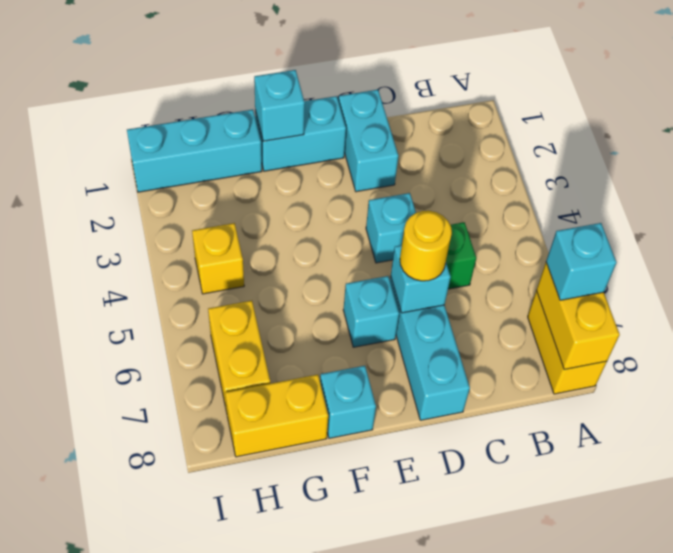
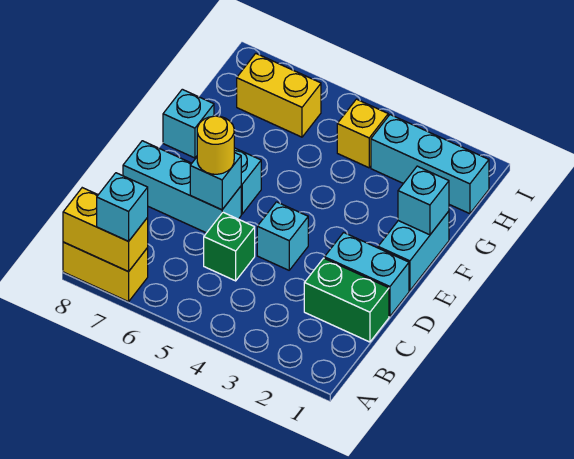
none -> green 1x2 brick [304,258,389,342]
cyan 1x3 brick [127,110,262,192] -> cyan 1x3 brick turned to [371,115,489,214]
yellow 1x2 brick [225,375,328,457] -> none

